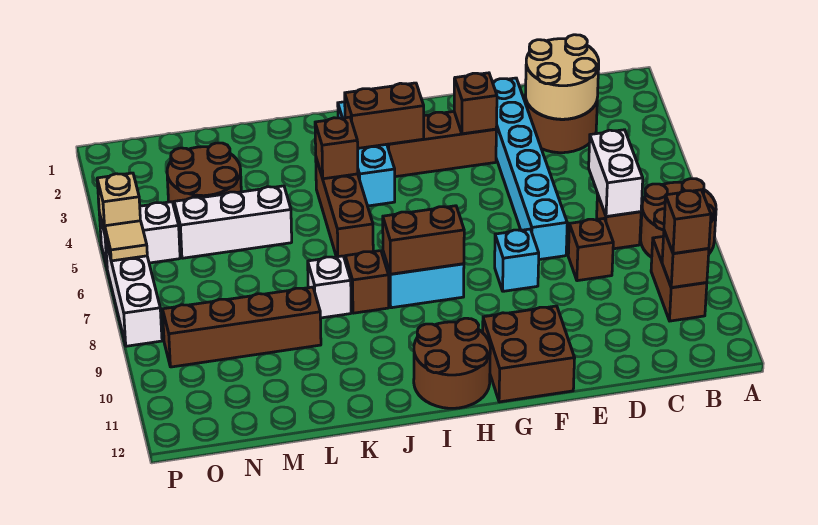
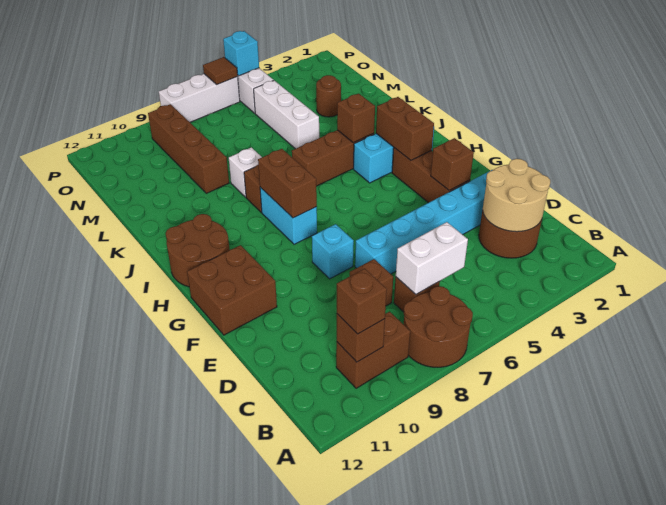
brown 2x2 round brick [167,143,241,209] -> brown 1x1 round brick [316,75,341,117]
tan 1x1 brick [97,173,140,233] -> cyan 1x1 brick [223,31,259,76]
tan 1x1 tile [105,221,147,261] -> brown 1x1 tile [203,57,238,85]

